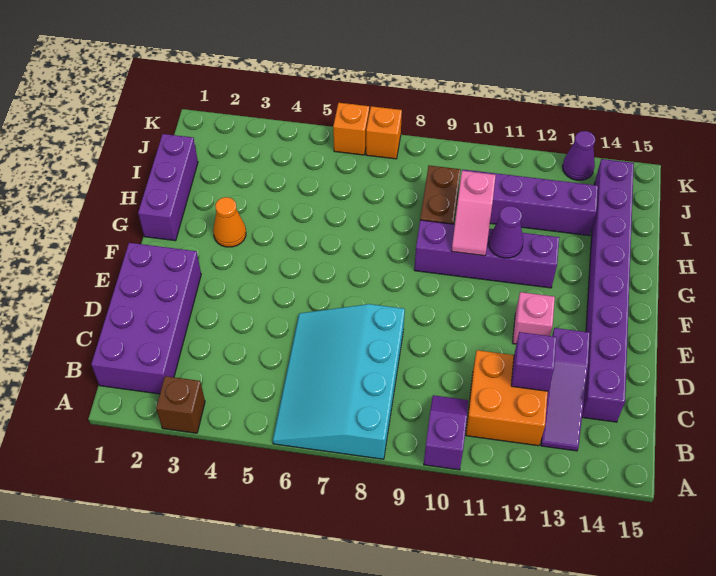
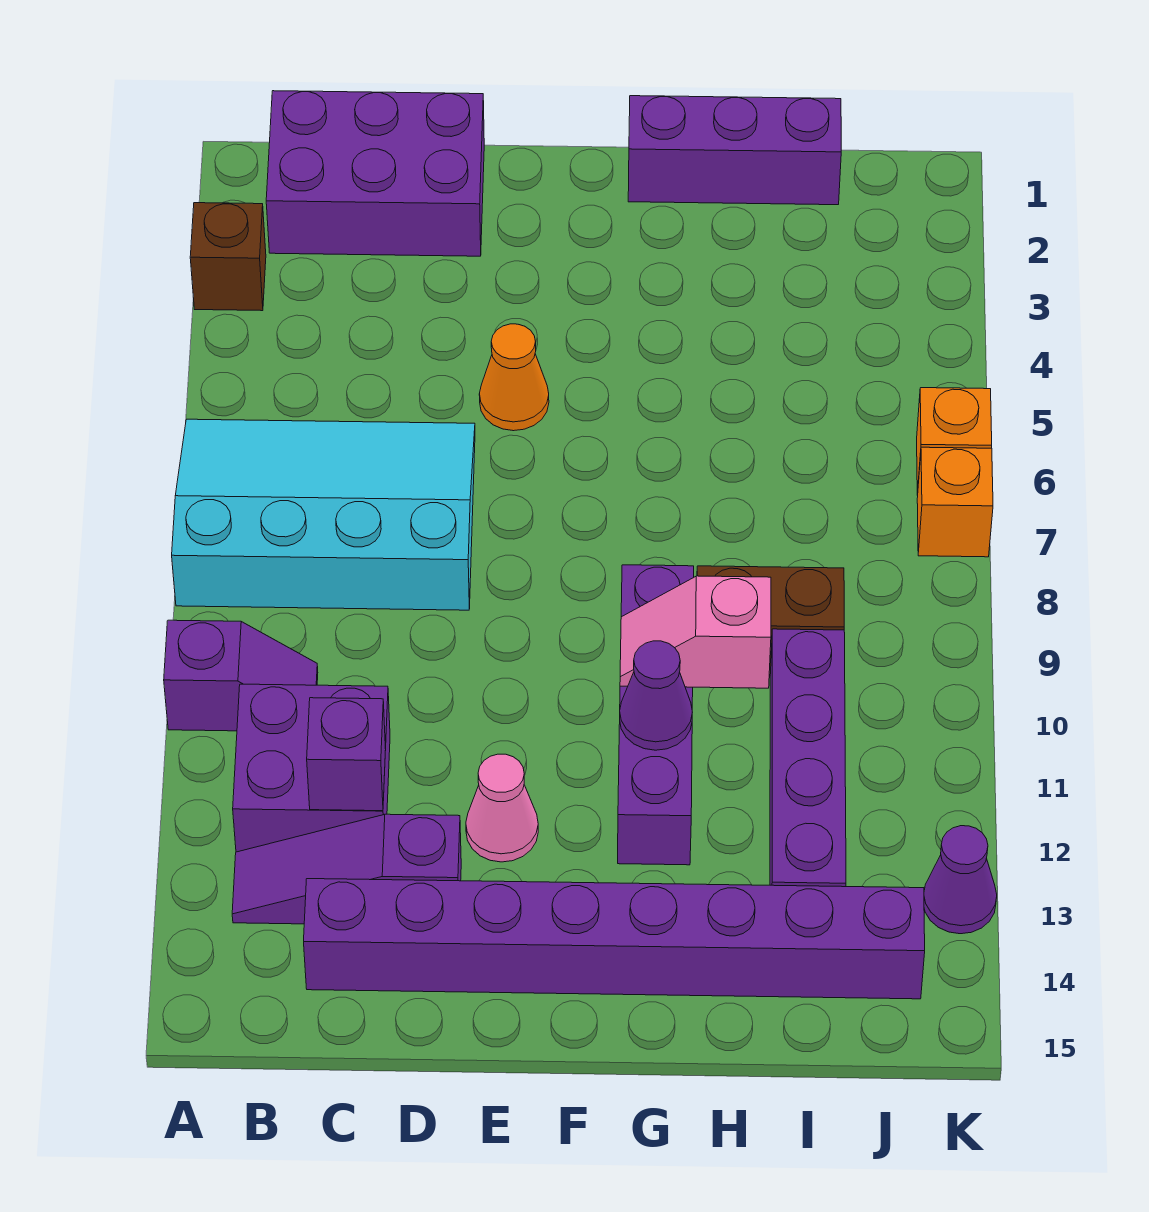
purple 2x4 brick [91,243,201,394] -> purple 2x3 brick [266,91,484,256]
orange 2x2 brick [466,350,548,446] -> purple 2x2 brick [233,684,390,852]
pink 1x1 brick [513,292,555,344] -> pink 1x1 cone [466,754,538,862]
orange 1x1 cone [213,197,246,247] -> orange 1x1 cone moved to [479,324,549,431]

